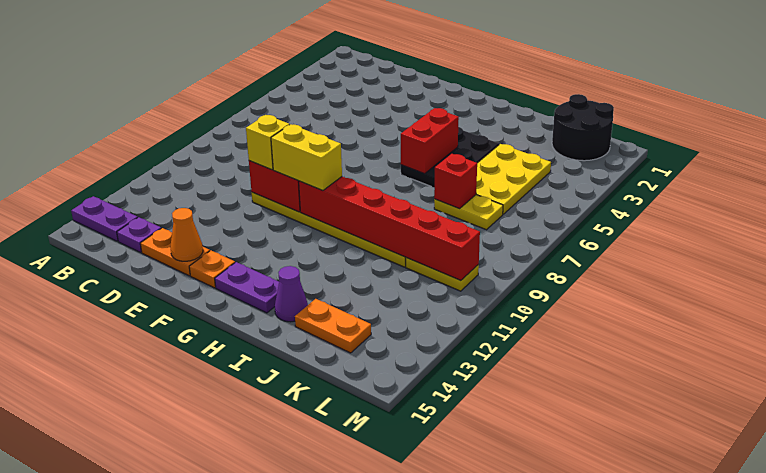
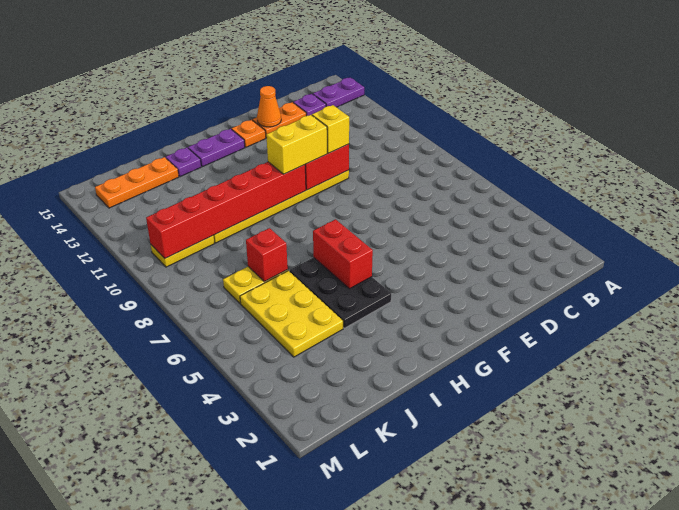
purple 1x1 cone [275,266,308,322] -> purple 1x1 plate [166,147,201,177]
orange 1x2 plate [295,299,371,353] -> orange 1x3 plate [95,157,179,208]
black 2x2 round brick [552,94,614,161] -> none

